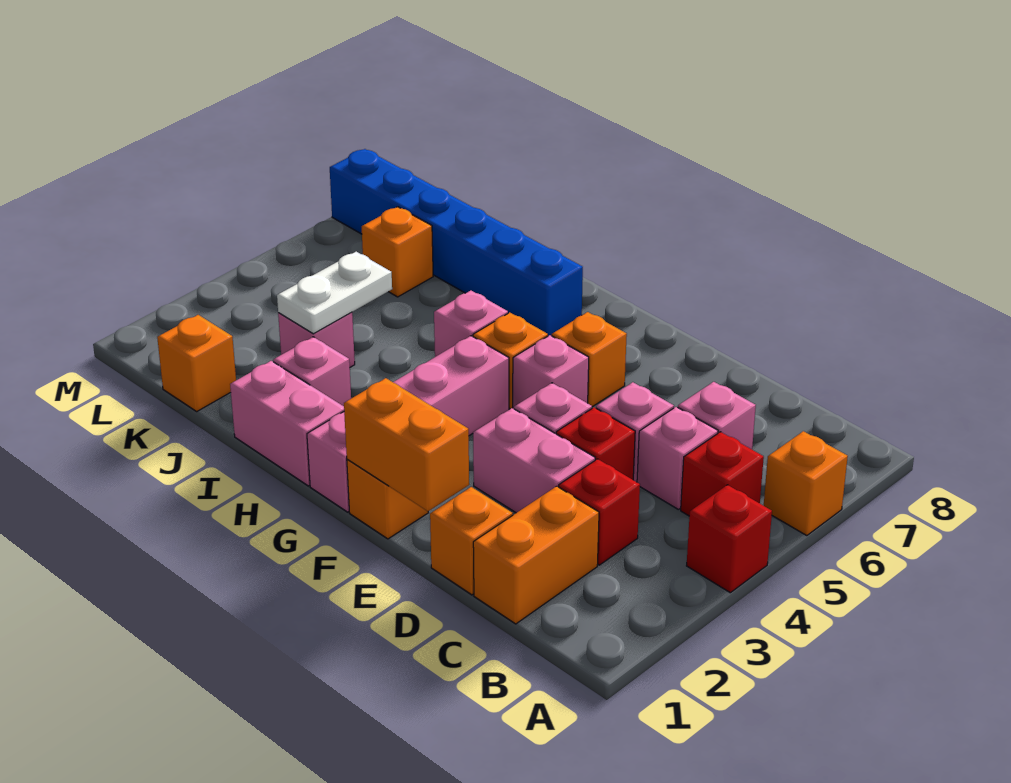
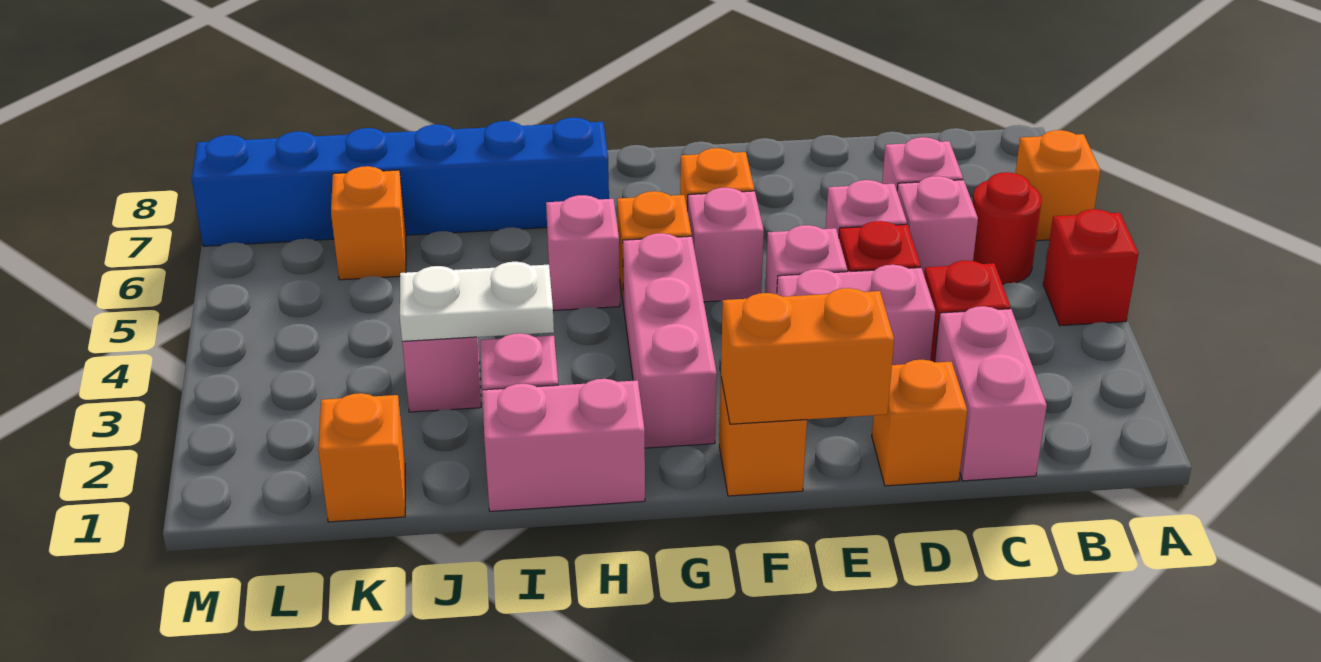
red 1x1 brick [681,432,764,516] -> red 1x1 round brick [972,172,1041,284]
orange 1x2 brick [473,486,599,624] -> pink 1x2 brick [935,306,1047,481]
pink 1x4 brick [307,336,509,512] -> pink 1x3 brick [623,233,717,448]
white 1x2 plate [277,252,392,334] -> white 1x2 plate turned to [400,262,554,341]

